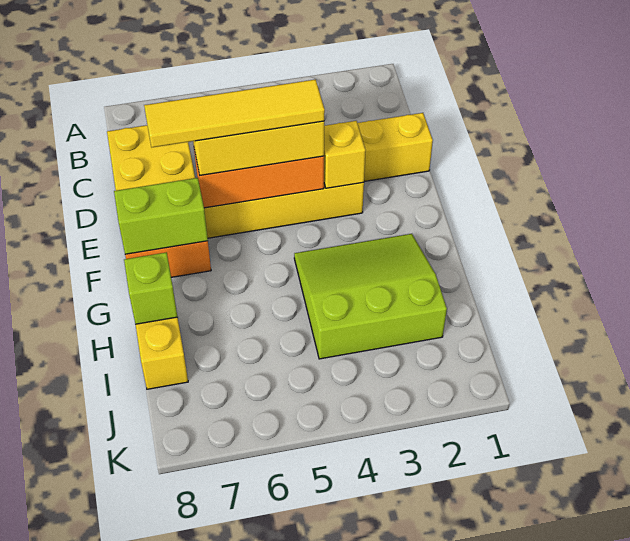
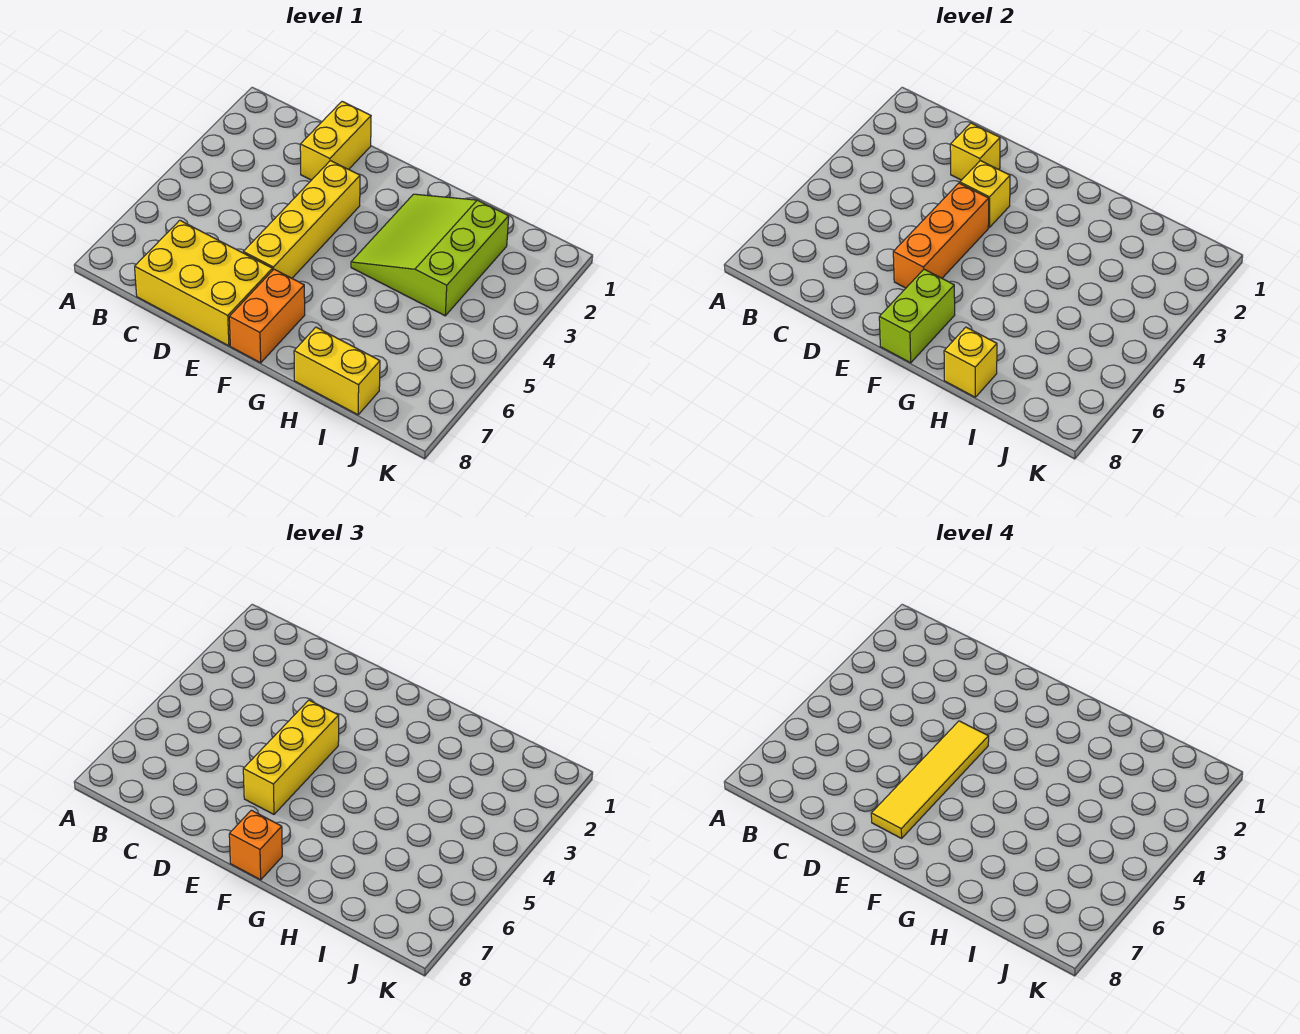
none -> yellow 1x1 brick [950,123,1000,180]
none -> orange 1x1 brick [229,810,282,880]
lime 1x1 brick [124,252,177,324] -> yellow 1x1 brick [944,327,997,397]

